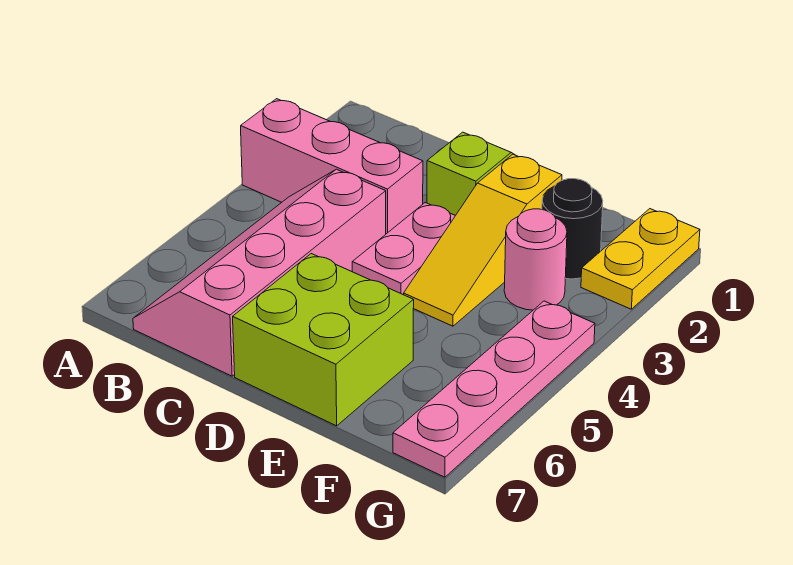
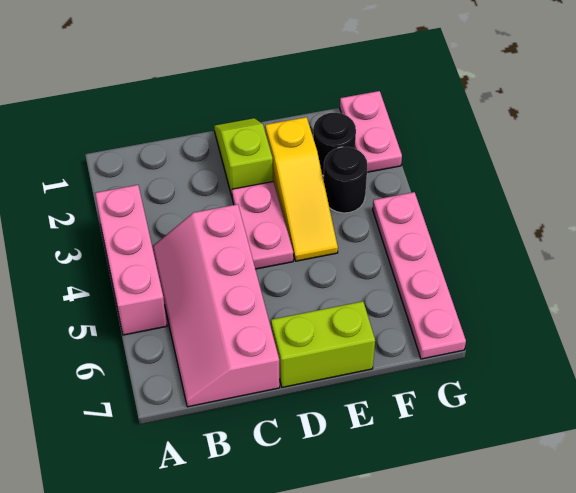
pink 1x3 brick [241,99,423,234] -> pink 1x3 brick turned to [95,185,167,335]
lime 2x2 brick [233,254,414,426] -> lime 1x2 brick [271,301,375,387]
pink 1x1 round brick [504,209,567,310] -> black 1x1 round brick [324,147,367,213]
yellow 1x2 plate [581,209,700,309] -> pink 1x2 plate [340,91,402,172]

